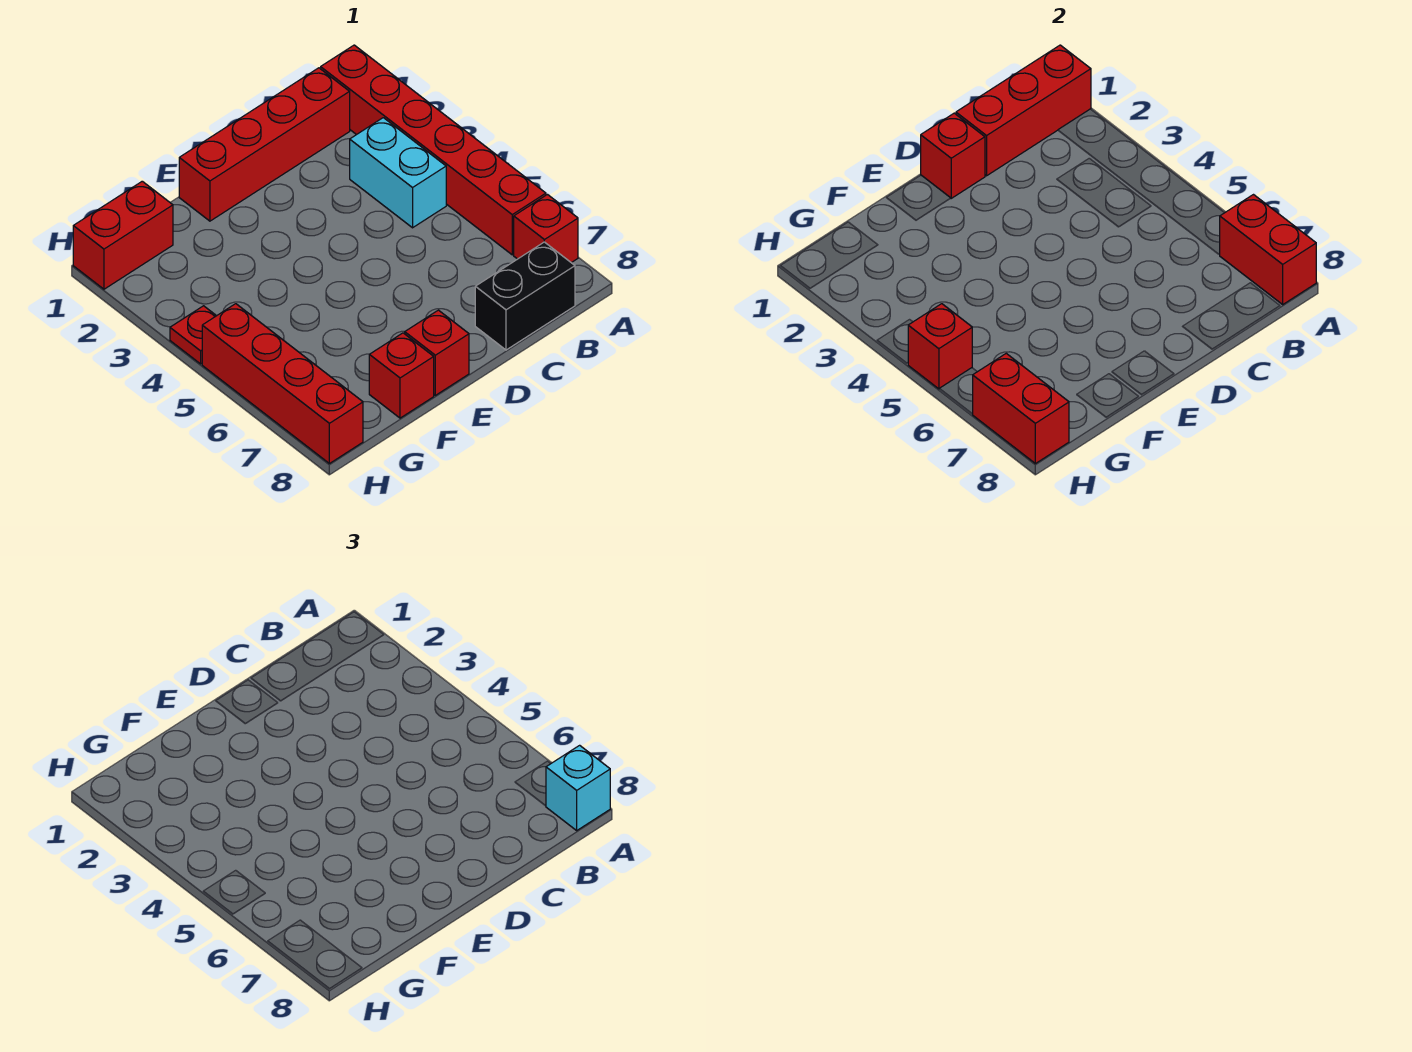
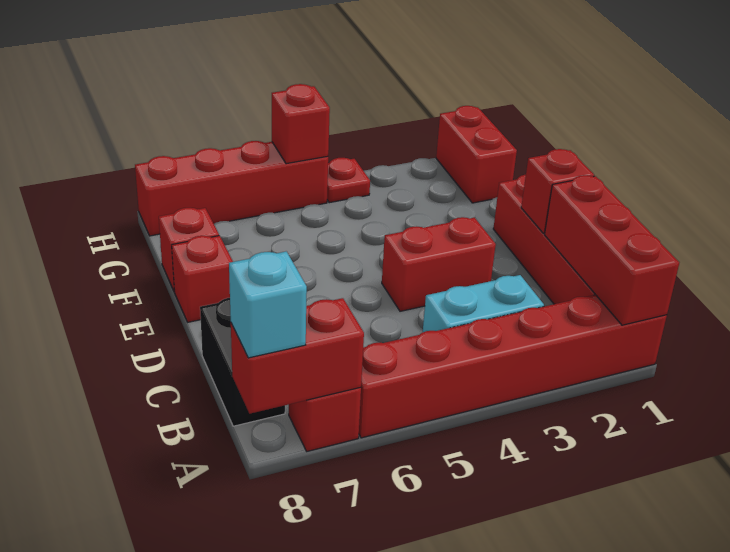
red 1x2 brick [973,353,1069,464] -> red 1x2 brick moved to [382,217,496,311]

